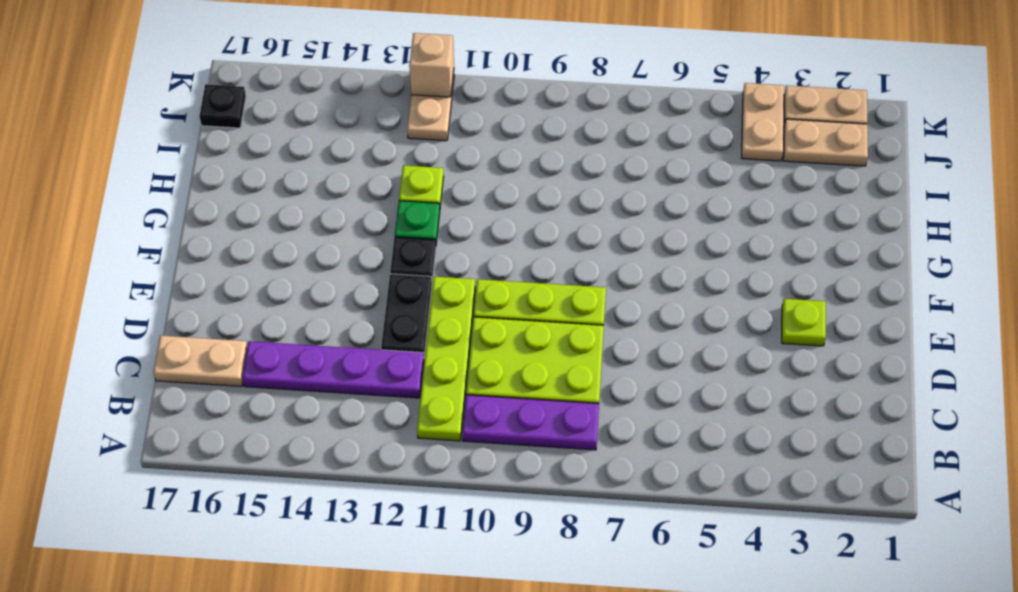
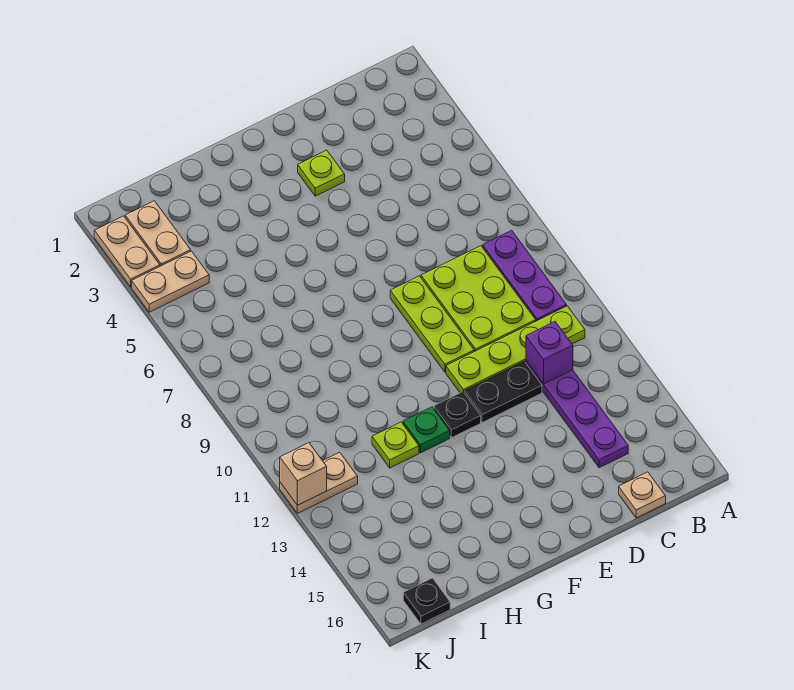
none -> purple 1x1 brick [526,322,573,384]
tan 1x2 plate [153,336,247,386] -> tan 1x1 plate [619,472,666,518]

